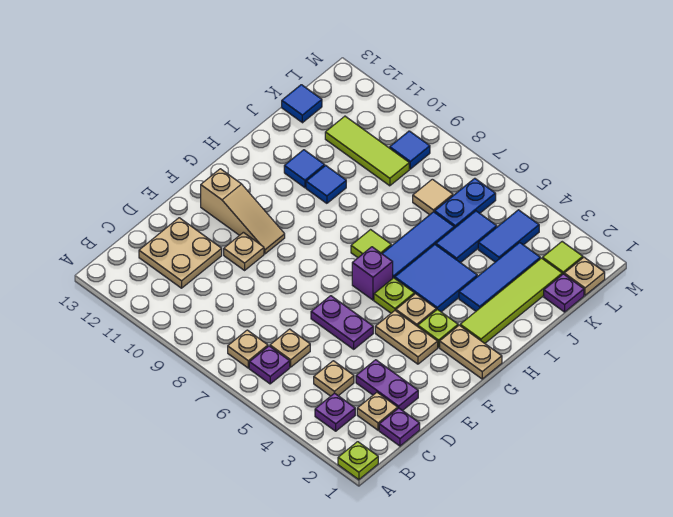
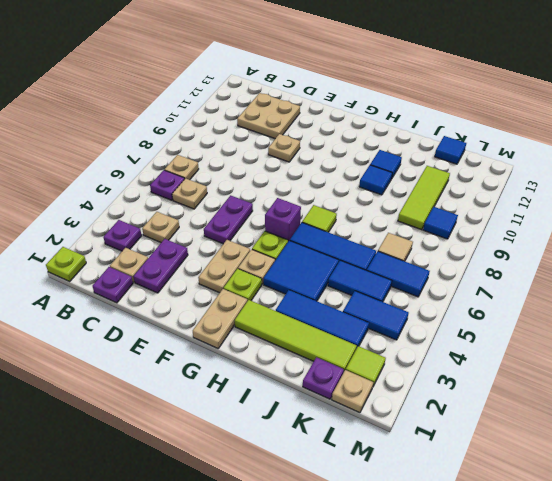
tan 1x3 slope [201,169,285,254] -> none
blue 1x2 plate [435,178,496,228] -> blue 1x2 tile [367,251,430,297]

